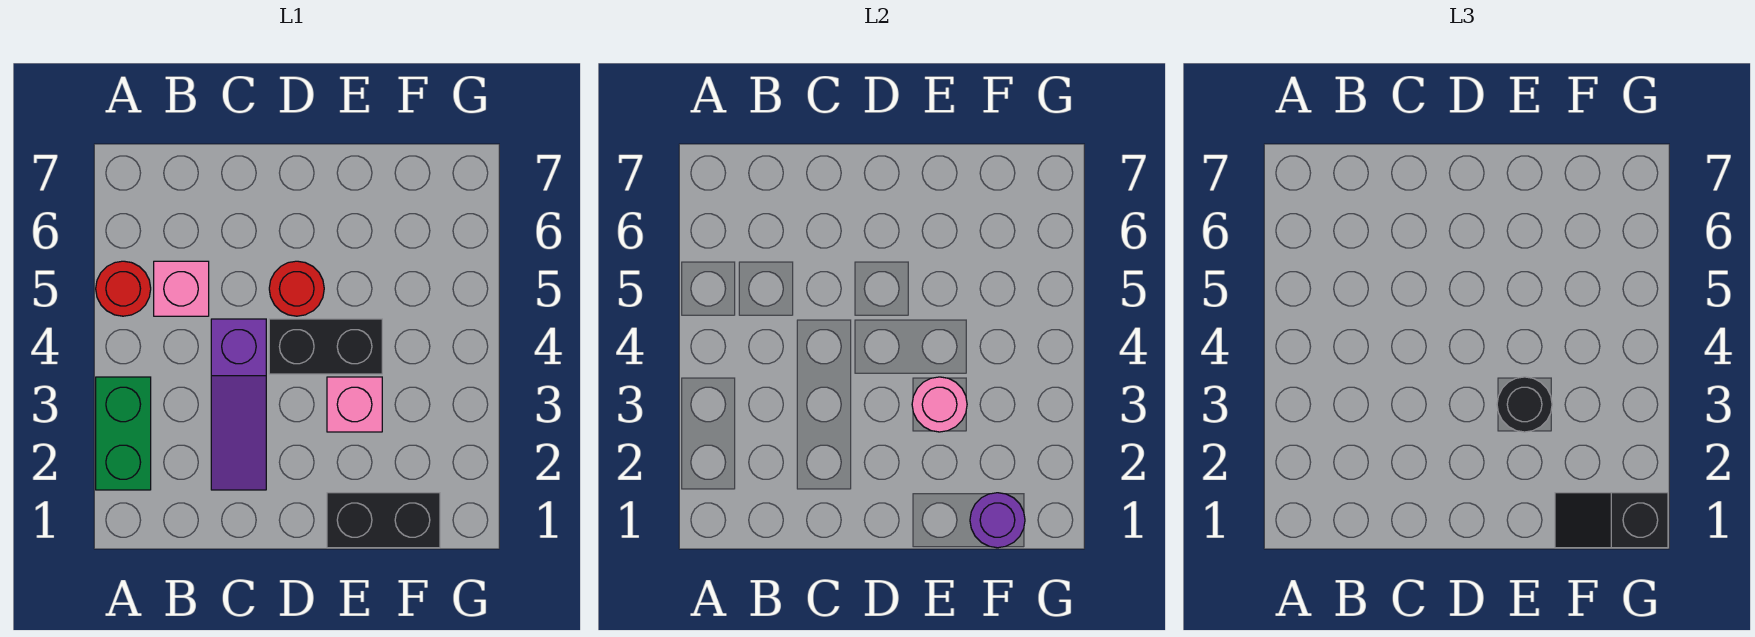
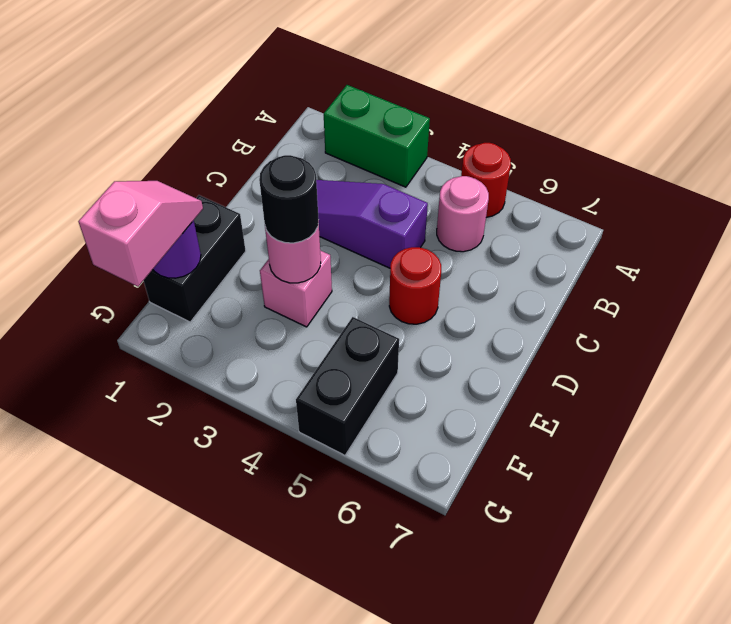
pink 1x1 brick [154,261,209,316] -> pink 1x1 round brick [437,176,489,252]
black 1x2 brick [269,319,382,374] -> black 1x2 brick moved to [296,317,399,455]
black 1x2 slope [1555,493,1668,548] -> pink 1x2 slope [78,181,203,287]

